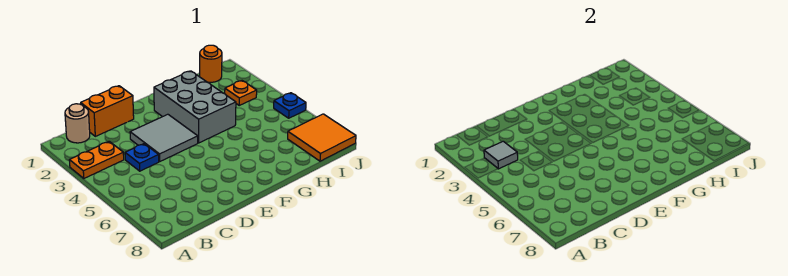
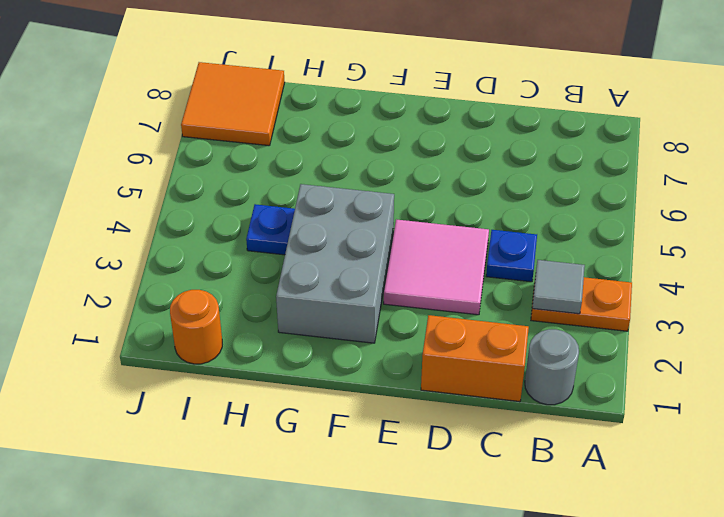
tan 1x1 round brick [65,104,90,143] -> grey 1x1 round brick [525,329,579,405]
grey 2x2 tile [130,114,198,161] -> pink 2x2 tile [384,219,489,315]
orange 1x1 plate [225,81,257,105] -> none
blue 1x1 plate [274,93,306,118] -> blue 1x1 plate moved to [246,204,295,255]

